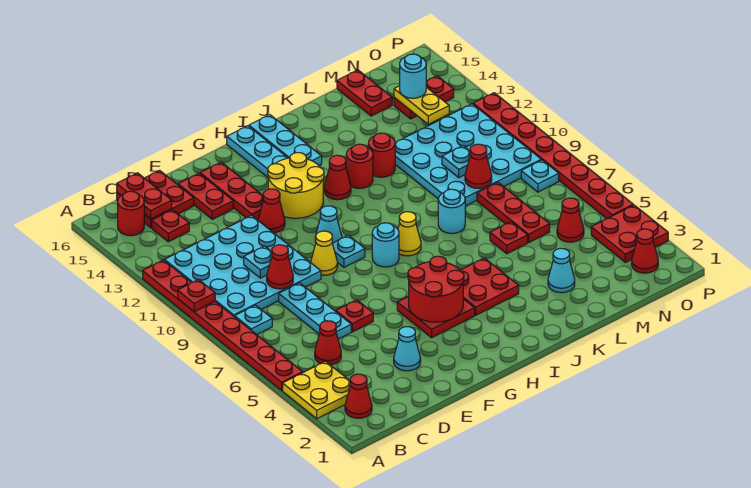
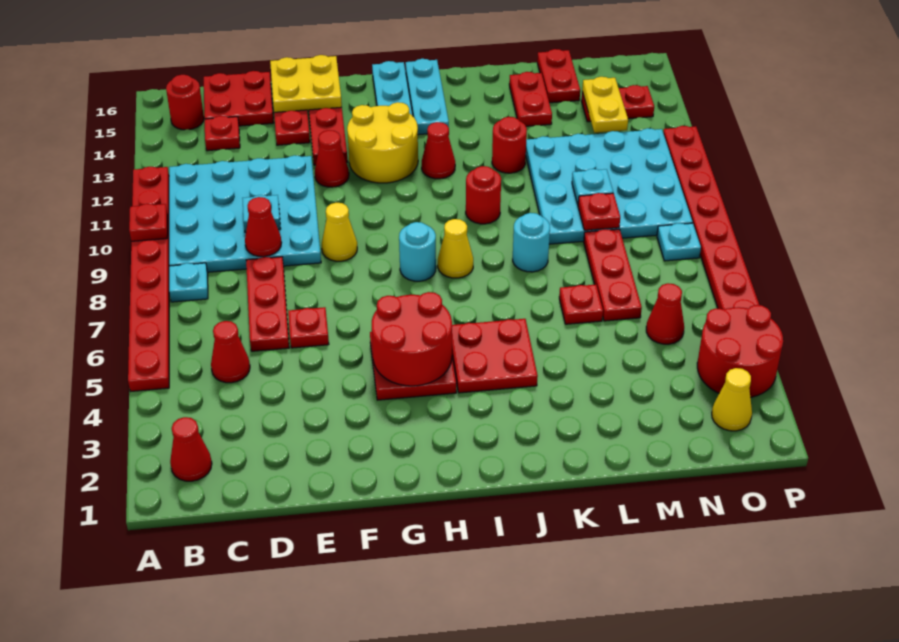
yellow 2x2 plate [283,361,350,419] -> yellow 2x2 plate moved to [270,55,342,112]
red 1x2 plate [117,173,172,219] -> red 1x2 plate moved to [509,72,552,126]
cyan 1x3 plate [279,283,351,339] -> red 1x3 plate [246,257,289,351]
cyan 1x1 cone [394,327,421,371] -> none
cyan 1x1 plate [332,235,365,267] -> none
cyan 1x1 cone [315,206,342,243] -> none
red 1x1 round brick [346,144,373,188] -> red 1x1 round brick moved to [466,166,501,224]
cyan 1x1 cone [548,248,575,293] -> none
red 1x1 cone [465,144,492,188] -> red 1x1 plate [578,193,620,230]
cyan 1x1 round brick [400,54,426,98] -> none
red 1x1 cone [632,229,658,273] -> yellow 1x1 cone [712,368,752,431]
red 2x2 plate [591,205,668,262] -> red 2x2 round brick [697,305,783,397]

